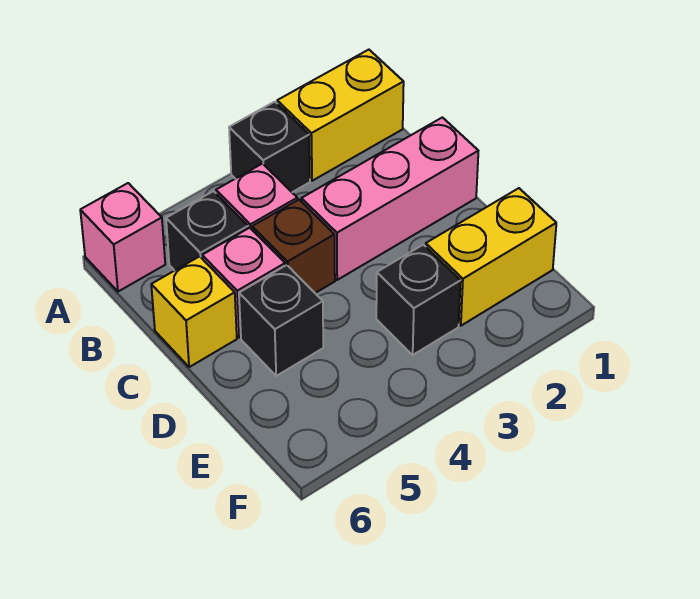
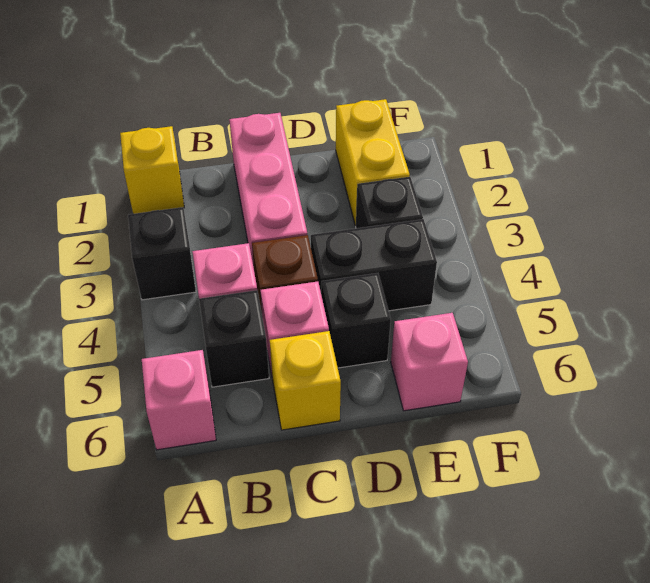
yellow 1x2 brick [277,50,404,181] -> yellow 1x1 brick [120,126,184,214]
none -> black 1x2 brick [311,219,437,311]
none -> pink 1x1 brick [391,313,468,411]

